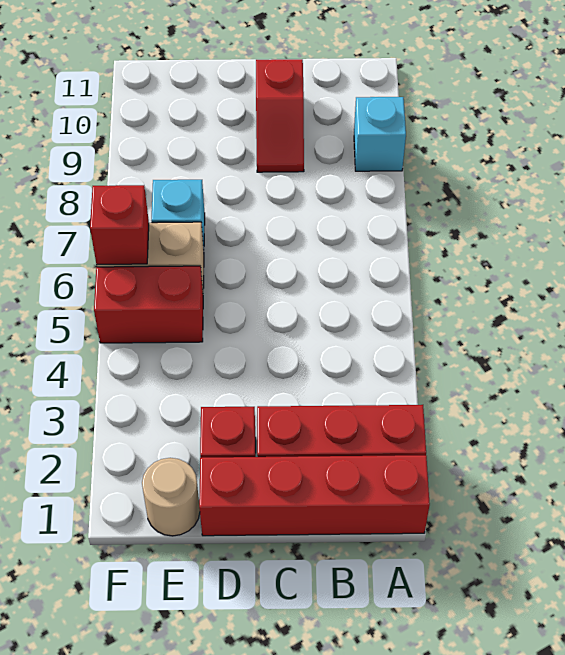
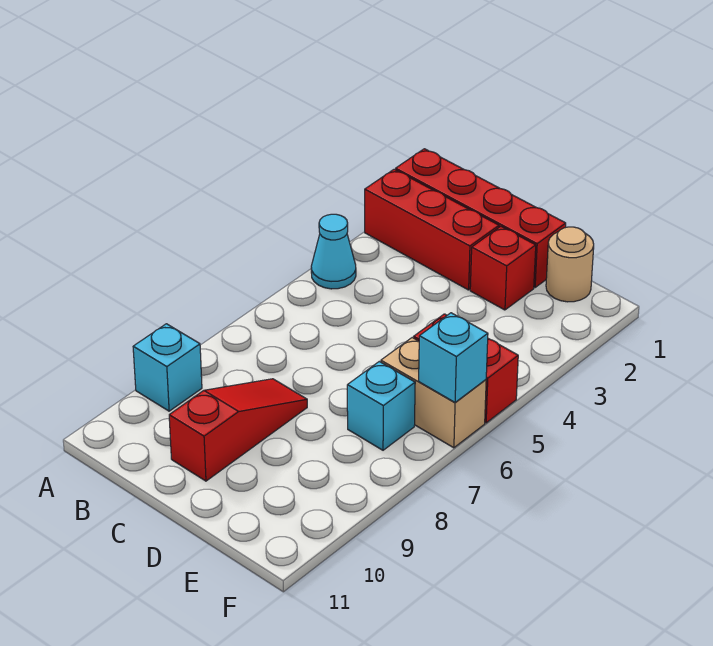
none -> cyan 1x1 cone [311,214,356,289]
red 1x2 slope [256,59,304,172] -> red 1x3 slope [169,379,307,481]
red 1x1 brick [90,185,149,265] -> cyan 1x1 brick [419,313,488,402]

